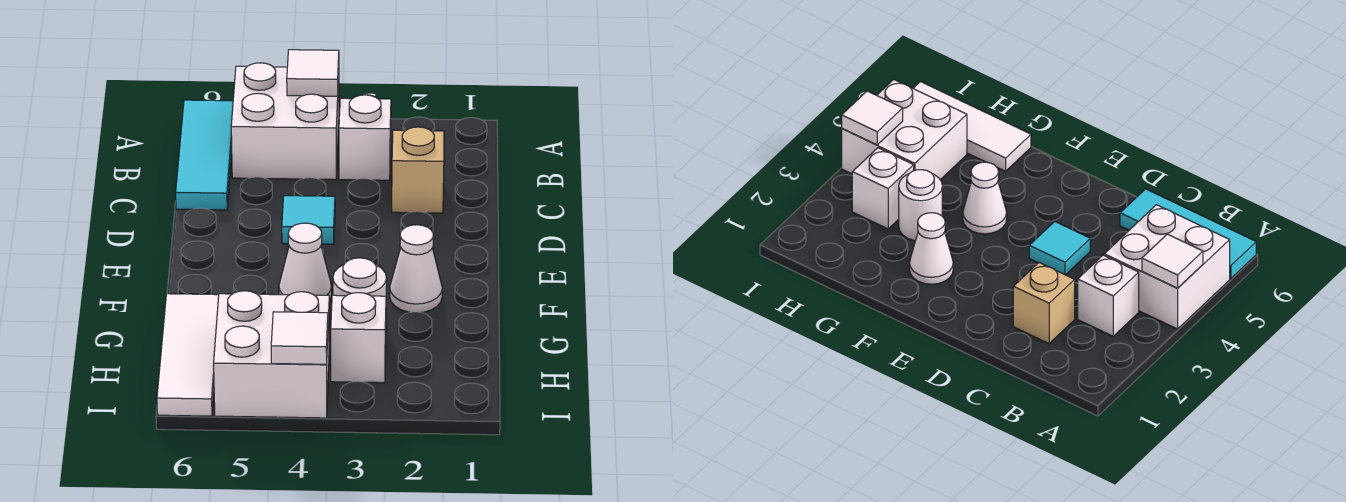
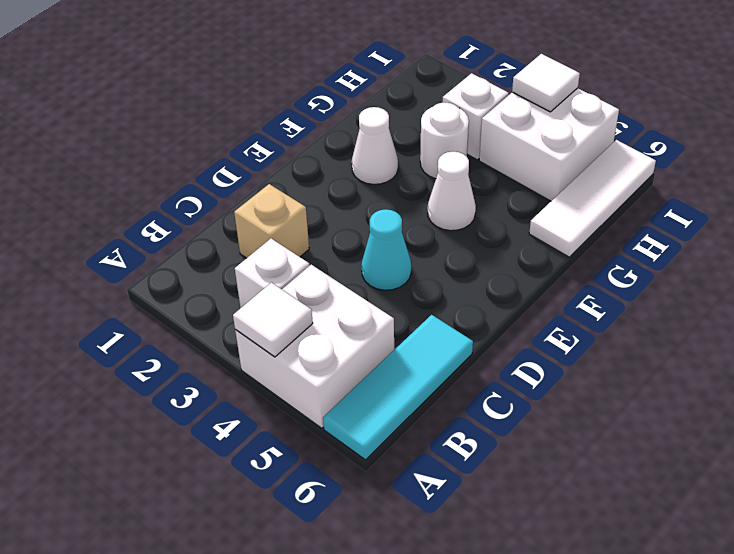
cyan 1x1 tile [282,196,335,244] -> cyan 1x1 cone [361,209,411,290]

